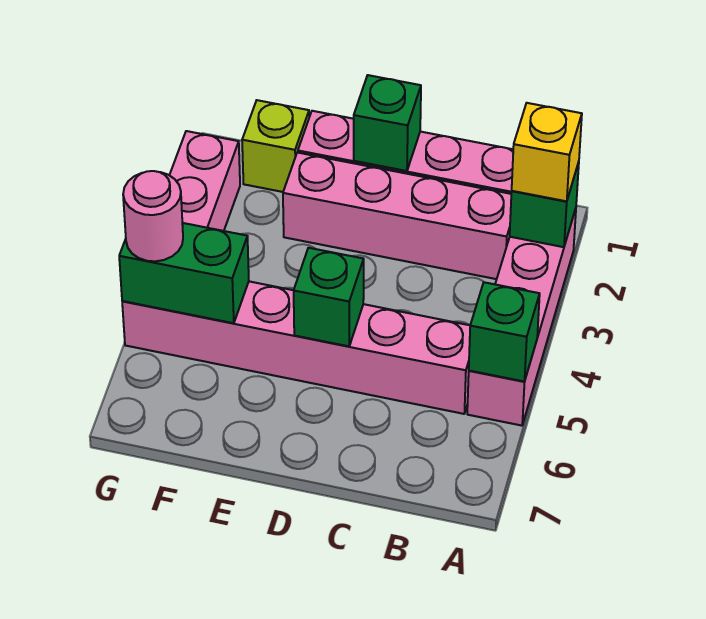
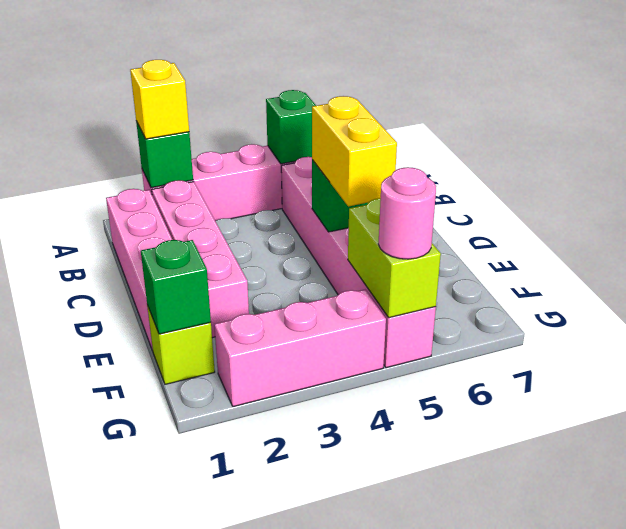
green 1x1 brick [354,75,421,171] -> green 1x1 brick moved to [141,240,211,334]
none -> yellow 1x2 brick [312,96,397,207]
green 1x2 brick [119,223,249,323] -> lime 1x2 brick [348,198,441,318]

